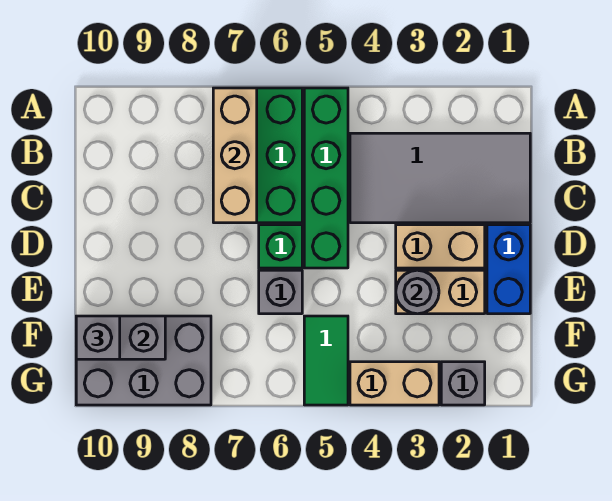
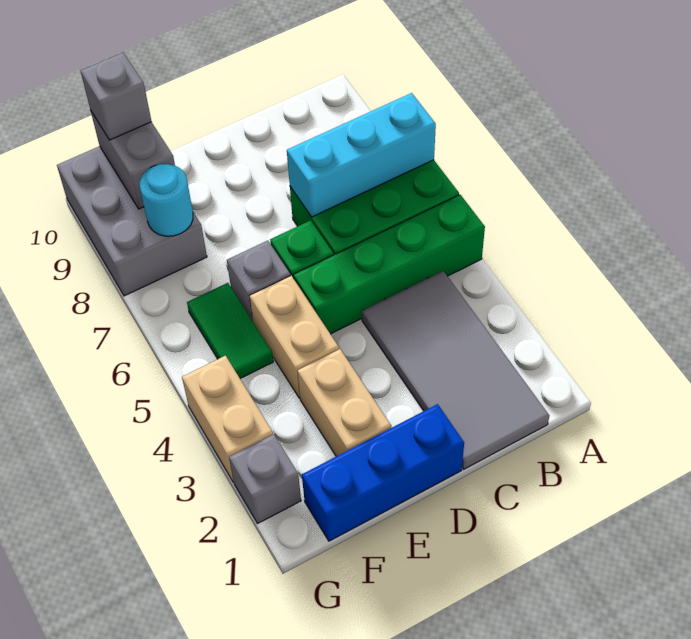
tan 1x3 brick [213,88,257,223] -> cyan 1x3 brick [287,93,436,217]
blue 1x2 brick [487,225,530,314] -> blue 1x3 brick [302,404,464,541]
tan 1x2 brick [396,225,485,268] -> tan 1x2 brick moved to [250,276,339,398]
grey 1x1 round brick [396,270,439,314] -> none
green 1x2 tile [304,316,348,405] -> green 1x2 tile turned to [187,283,273,378]
none -> cyan 1x1 round brick [140,164,193,236]

